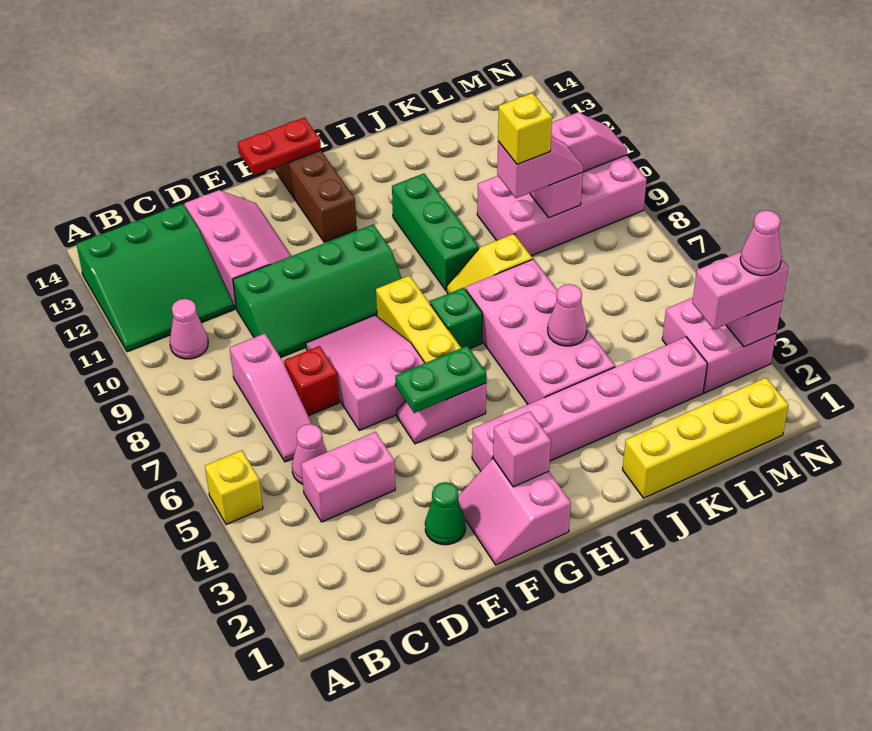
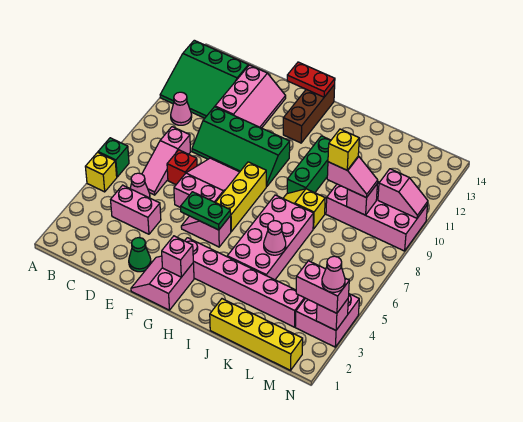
green 1x1 brick [430,288,482,349] -> green 1x1 brick moved to [98,138,129,177]

